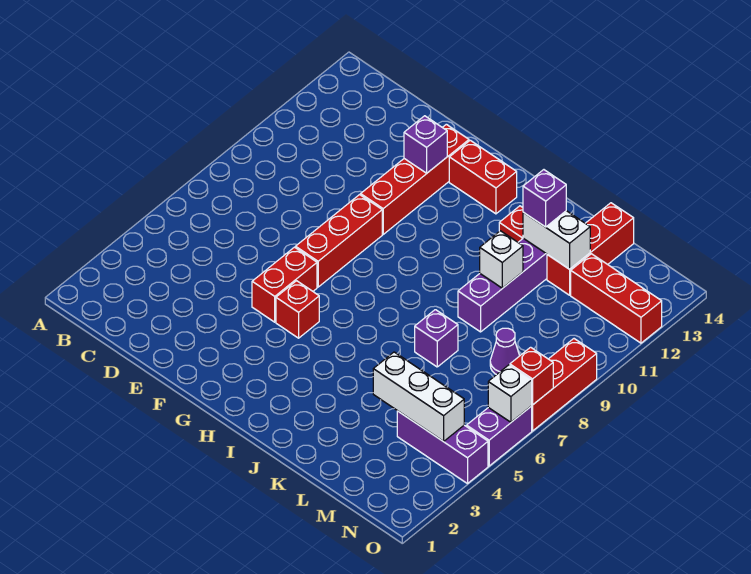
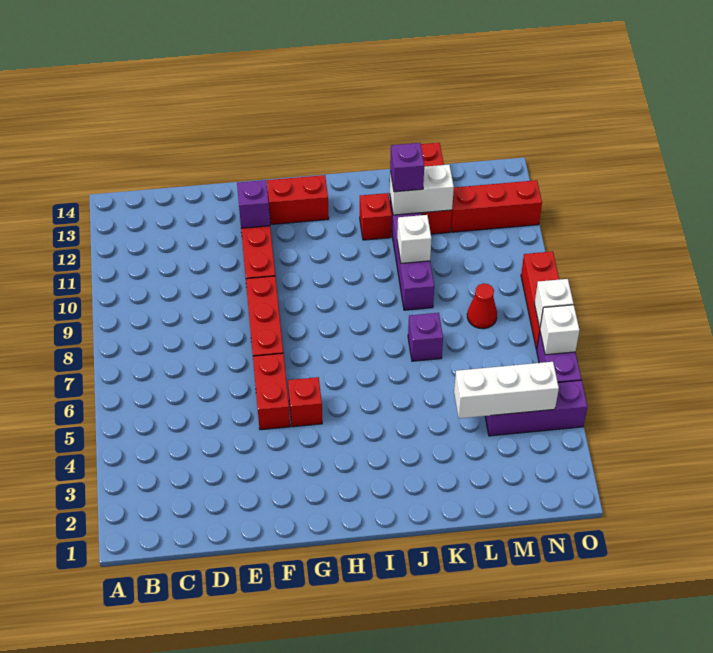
purple 1x1 cone [490,328,520,375] -> red 1x1 cone [467,283,497,329]
red 1x1 brick [510,347,553,405] -> white 1x1 brick [534,279,574,328]

